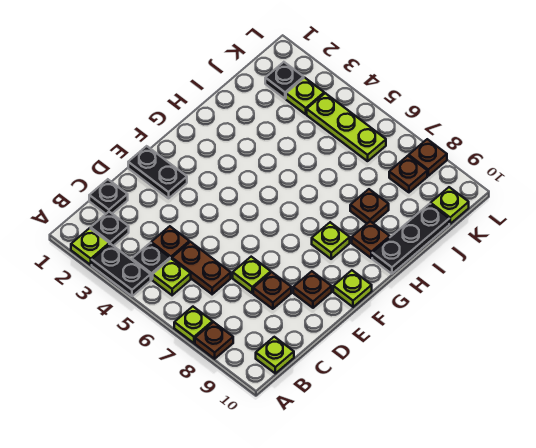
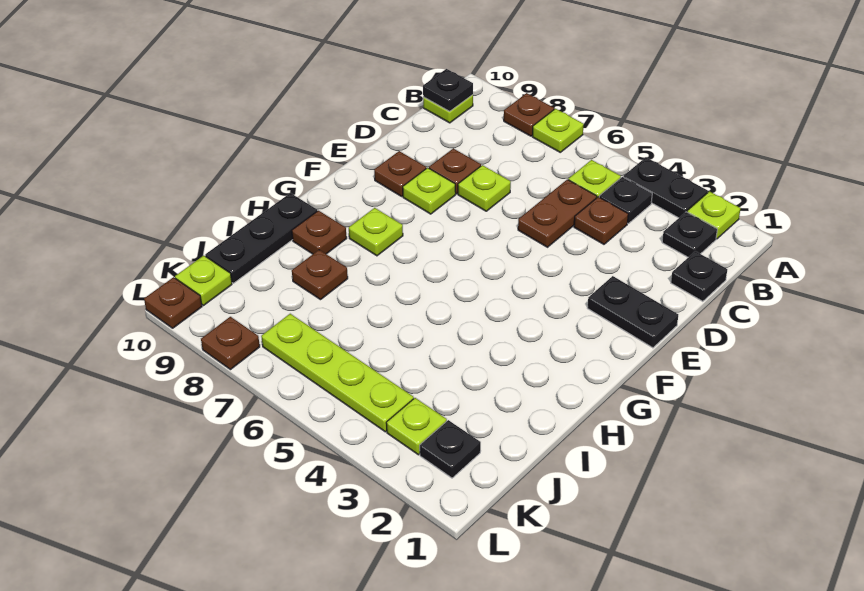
none -> black 1x1 plate [423,69,473,111]
brown 1x2 plate [172,242,231,294] -> brown 1x2 plate turned to [518,179,597,247]
lime 1x1 plate [333,270,372,307] -> lime 1x1 plate moved to [403,168,456,214]
lime 1x3 plate [307,93,386,161] -> lime 1x4 plate [261,314,414,432]
brown 1x1 plate [389,156,427,192] -> brown 1x1 plate moved to [144,277,202,328]

